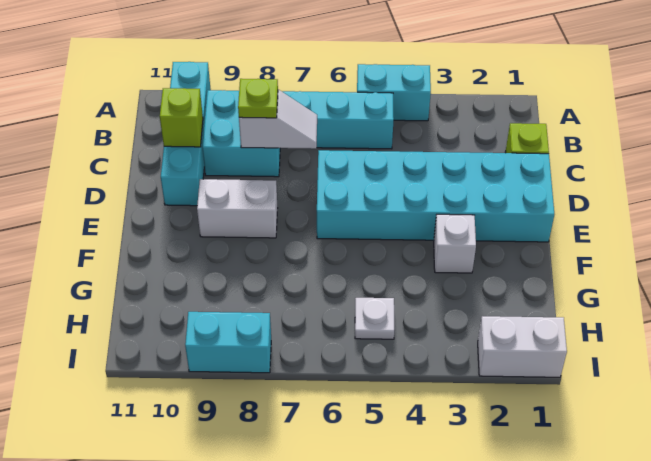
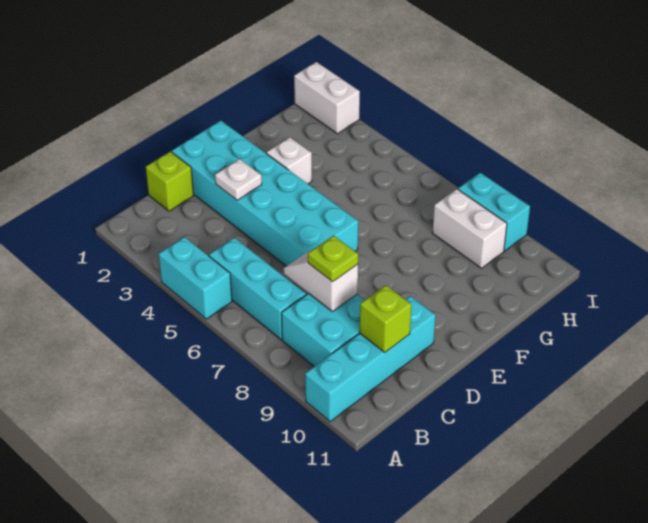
white 1x2 brick [197,179,278,238] -> white 1x2 brick moved to [432,189,507,268]
white 1x1 plate [355,298,394,339] -> white 1x1 plate moved to [215,159,262,200]

